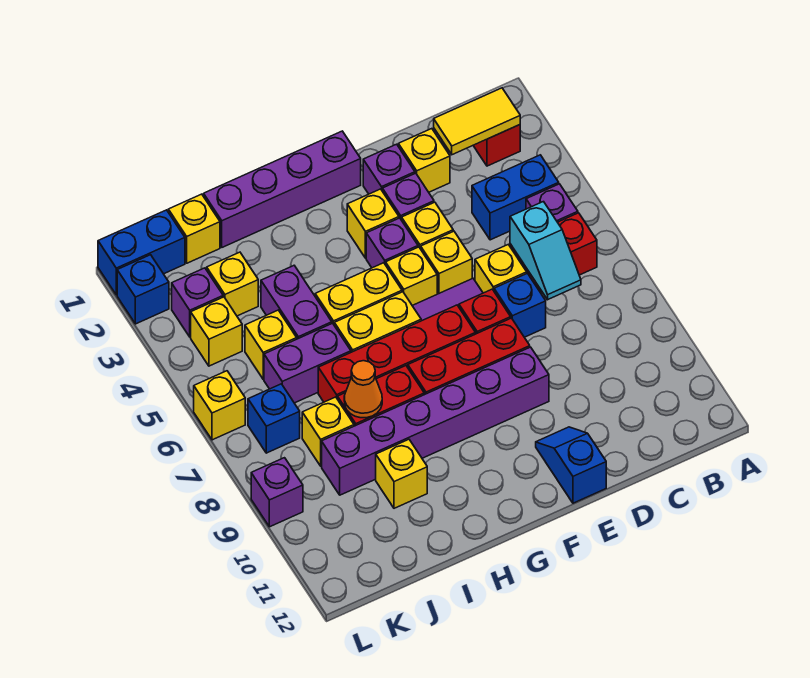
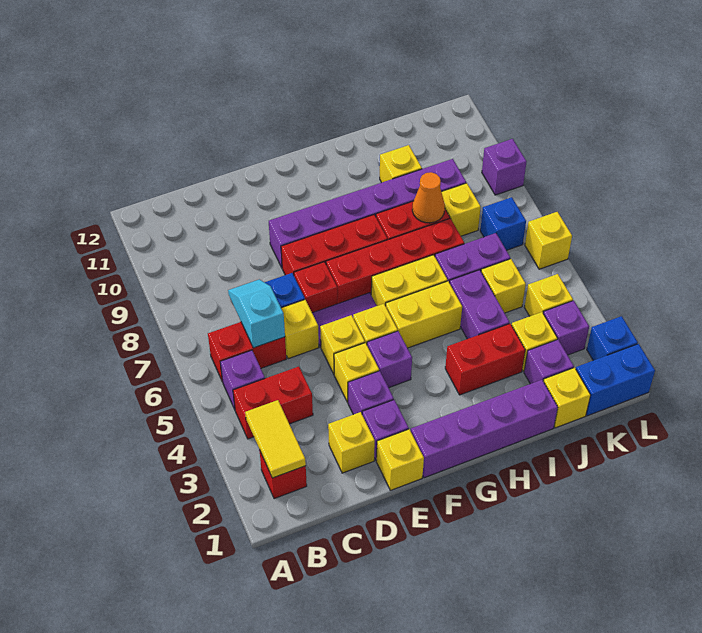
yellow 1x2 tile [434,88,520,155] -> yellow 1x2 tile turned to [245,400,306,478]
blue 1x2 brick [472,155,559,240] -> red 1x2 brick [233,367,313,439]
blue 1x2 slope [536,427,606,503] -> none
yellow 1x1 brick [347,189,399,258] -> yellow 1x1 brick moved to [376,429,424,490]
none -> red 1x2 brick [445,324,525,395]
none -> purple 1x1 brick [524,340,574,384]

